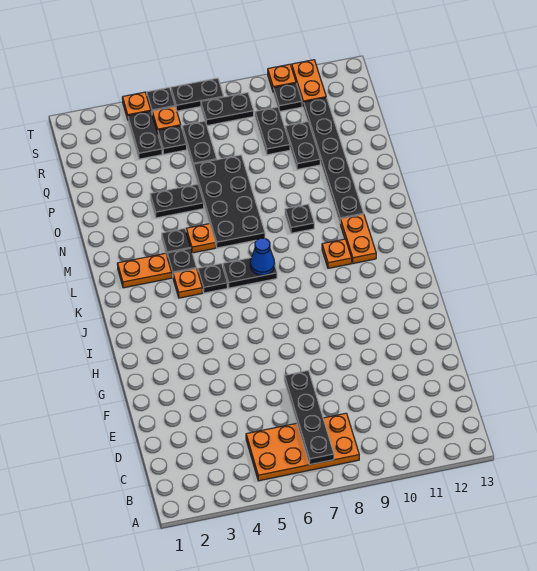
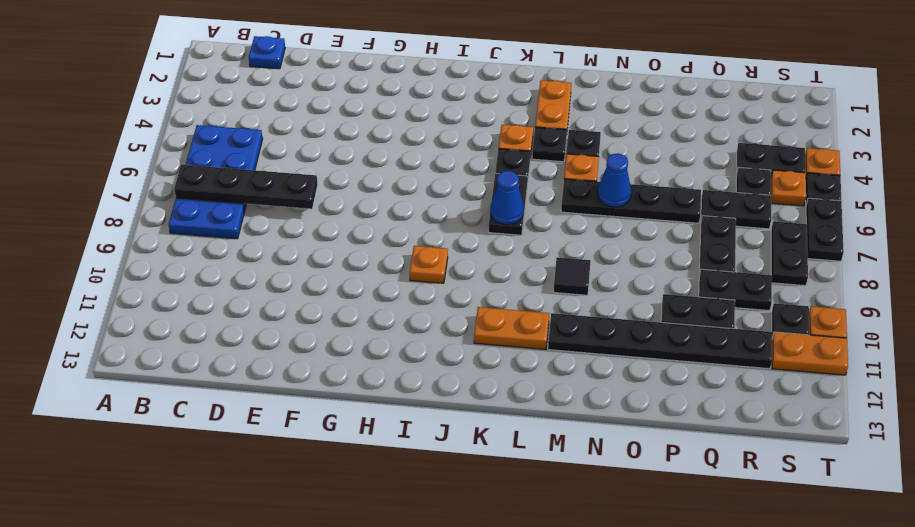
orange 2x4 plate [246,413,359,481] -> blue 2x4 plate [169,125,262,239]
none -> blue 1x1 plate [249,36,285,69]
orange 1x1 plate [322,239,352,268] -> orange 1x1 plate moved to [410,246,448,283]
black 2x4 plate [194,155,265,248] -> black 1x4 plate [561,179,701,223]
black 1x1 plate [285,204,314,233] -> black 1x1 tile [553,257,591,295]
none -> blue 1x1 cone [598,153,631,207]
black 1x2 plate [150,184,204,218] -> black 1x2 plate moved to [699,216,736,275]

